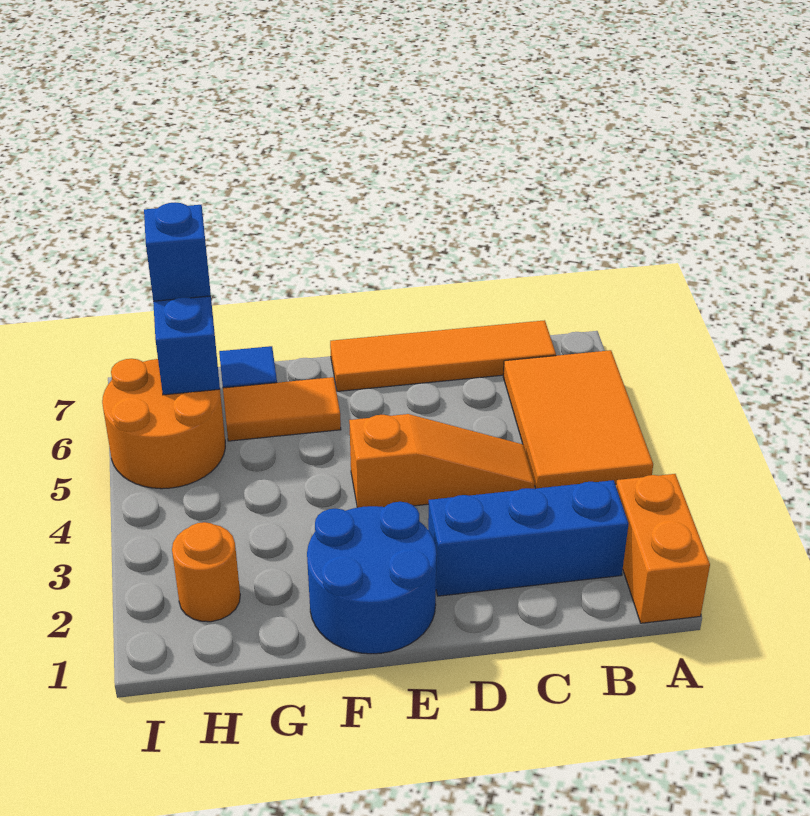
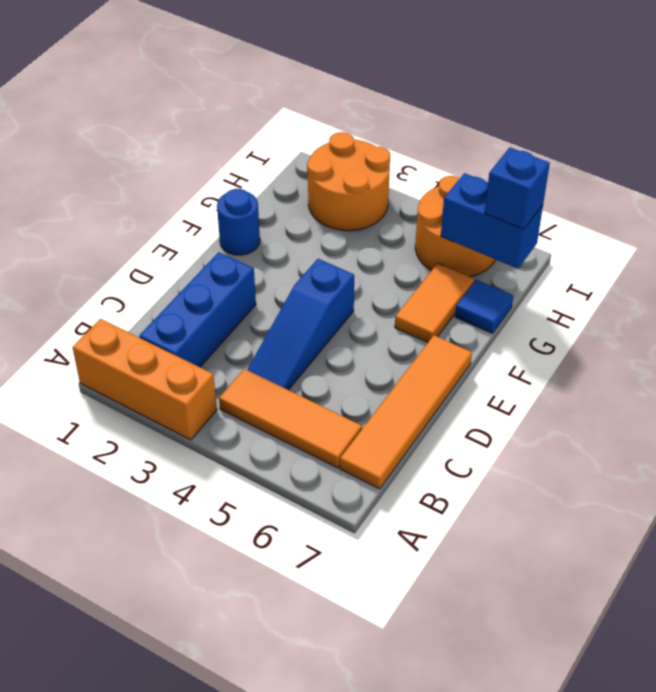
orange 1x2 brick [616,474,710,623] -> orange 1x3 brick [72,319,217,440]
orange 2x3 tile [503,350,653,488] -> orange 1x3 tile [219,369,362,468]
orange 1x3 slope [349,414,535,508] -> blue 1x3 slope [247,259,354,390]
blue 2x2 round brick [307,502,437,654] -> blue 1x1 round brick [217,189,260,255]
orange 1x1 round brick [172,522,240,622] -> orange 2x2 round brick [307,132,390,231]

